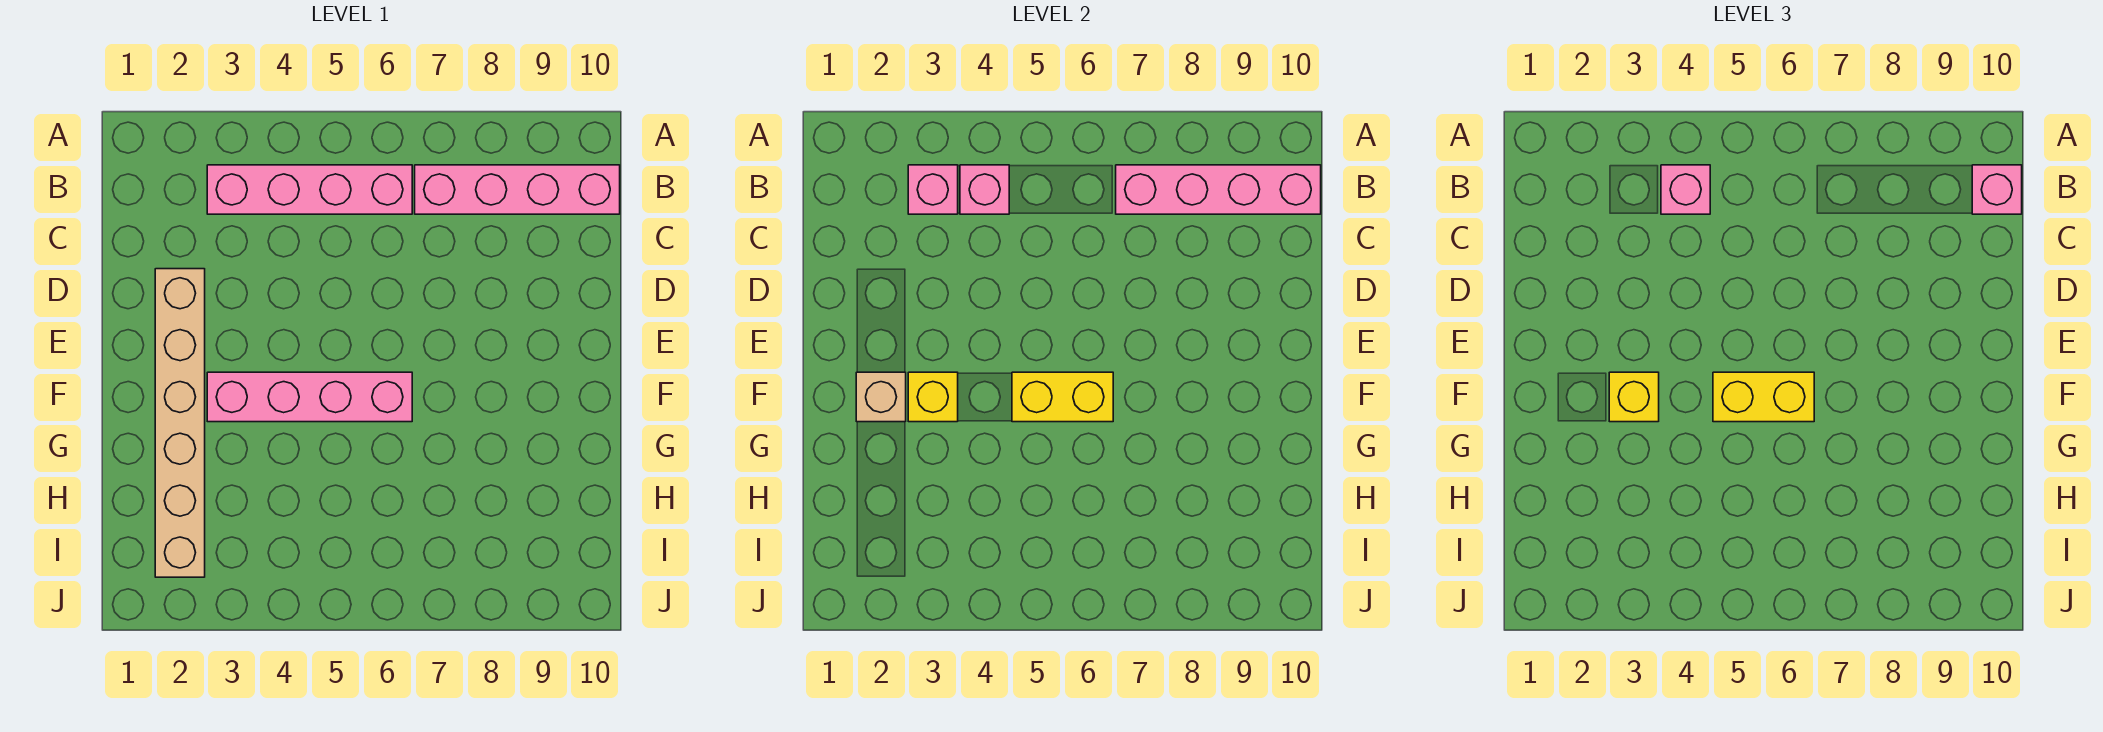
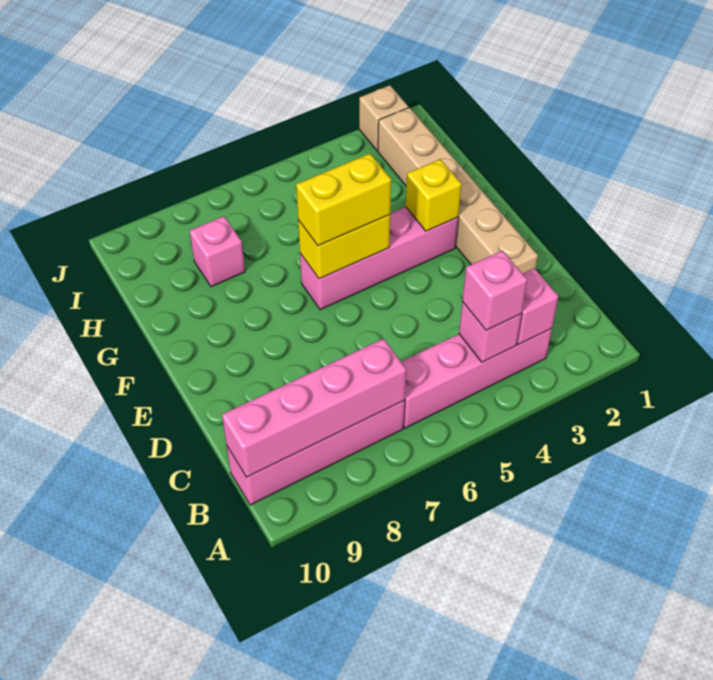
pink 1x1 brick [1972,165,2022,214] -> pink 1x1 brick moved to [190,216,245,287]
tan 1x1 brick [856,372,906,422] -> tan 1x1 brick moved to [359,85,408,151]
yellow 1x1 brick [1609,372,1659,422] -> none

